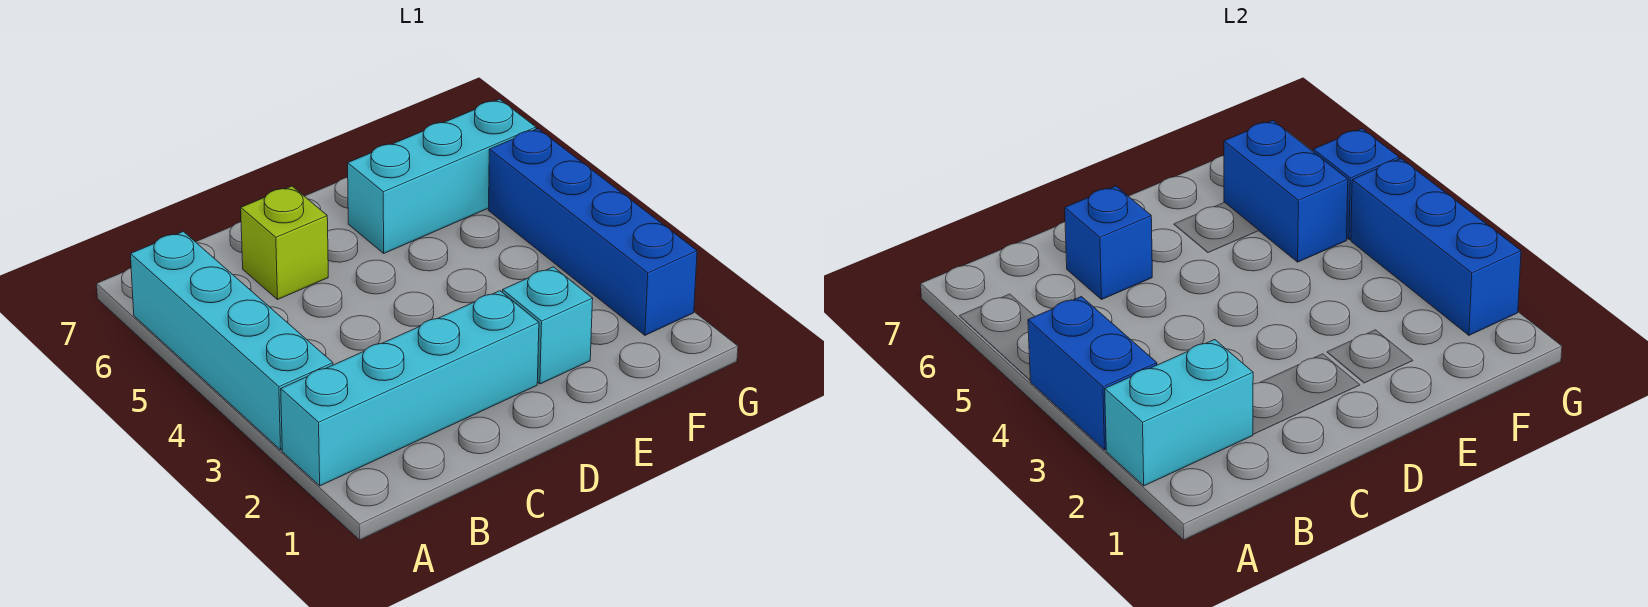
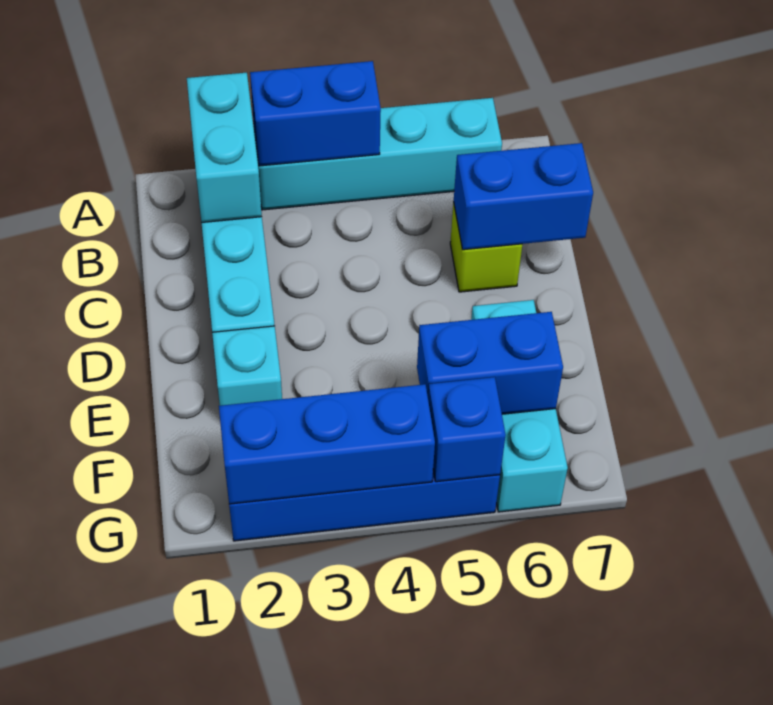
blue 1x1 brick [1065,186,1152,299] -> blue 1x2 brick [454,143,593,250]

